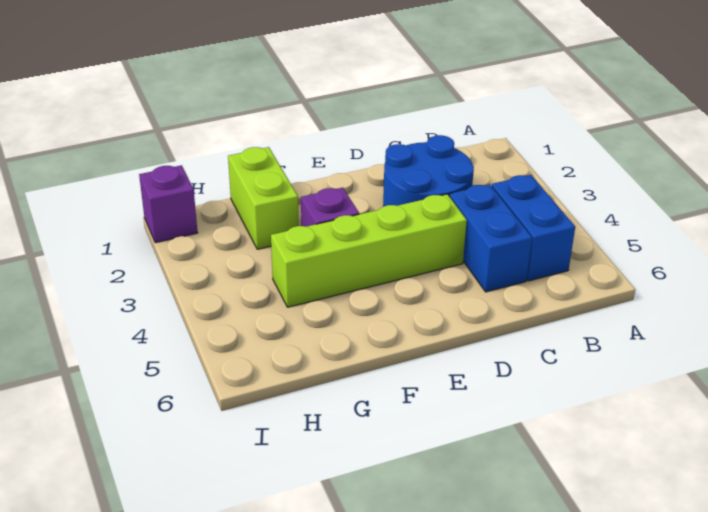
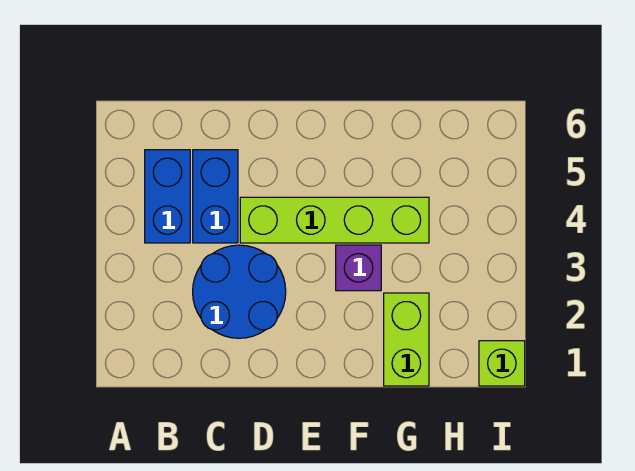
purple 1x1 brick [139,165,198,243] -> lime 1x1 brick [479,341,525,386]

